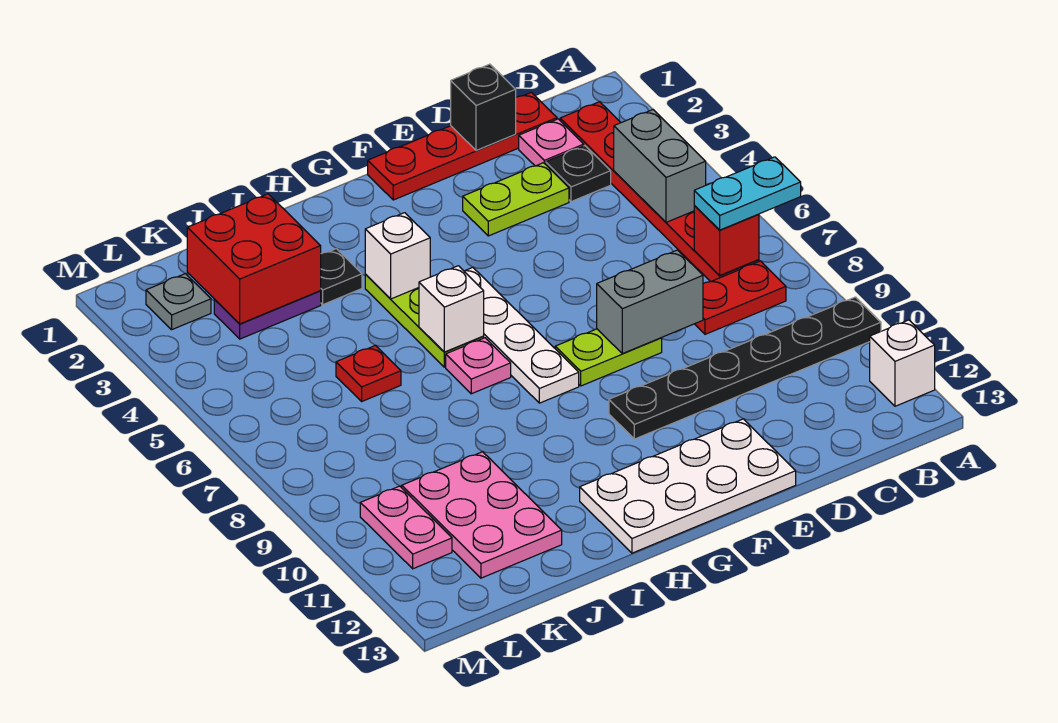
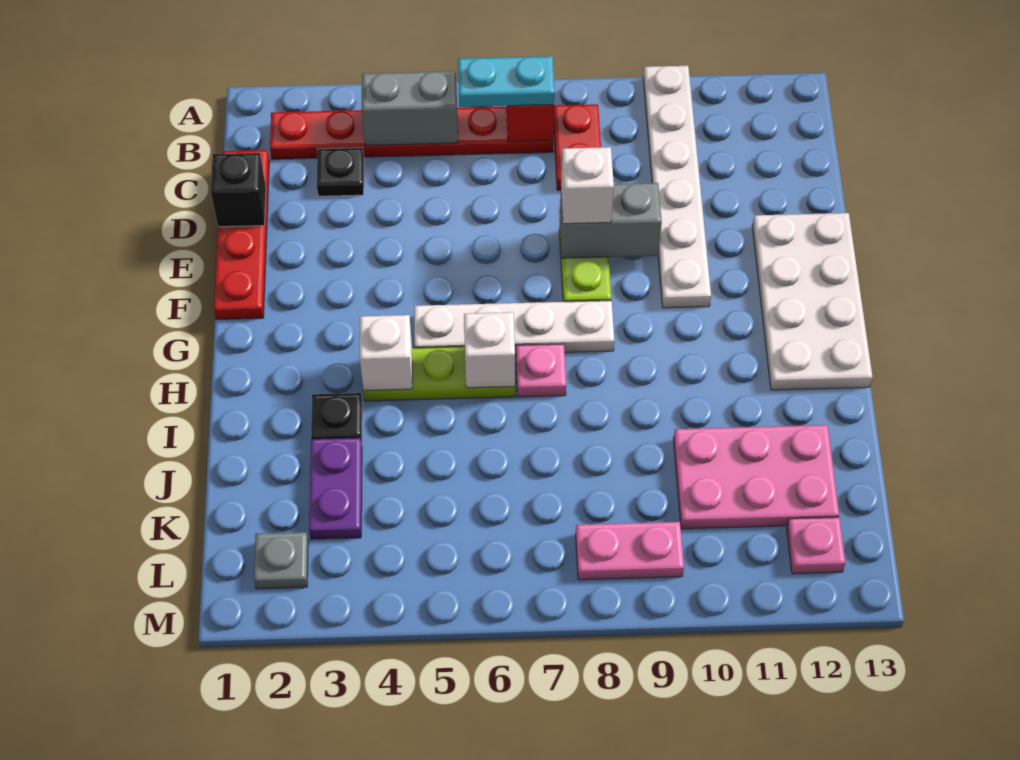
cyan 1x2 plate [694,157,801,230] -> cyan 1x2 plate turned to [458,56,555,107]
black 1x6 plate [609,297,881,439] -> white 1x6 plate [643,66,711,308]
white 1x1 brick [870,320,935,406] -> white 1x1 brick moved to [561,147,614,224]
pink 1x1 plate [519,119,584,166] -> pink 1x1 plate moved to [787,517,845,574]
lime 1x2 plate [463,163,569,236] -> none
grey 1x2 brick [597,250,703,354] -> grey 1x2 brick turned to [560,183,662,258]
red 2x2 brick [187,194,321,324] -> none
red 1x1 plate [336,345,401,401] -> none
pink 1x2 plate [360,486,452,569] -> pink 1x2 plate moved to [576,522,684,580]

